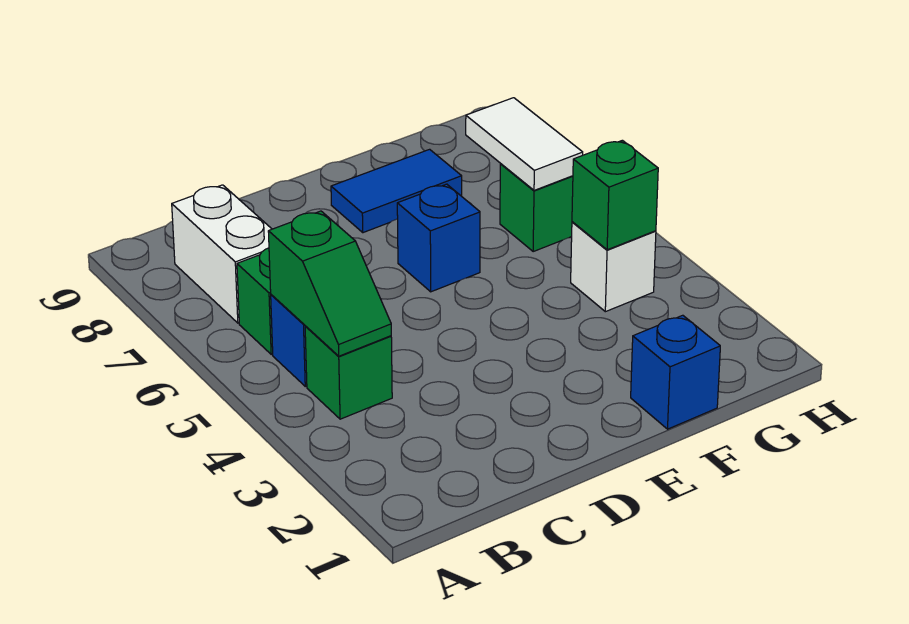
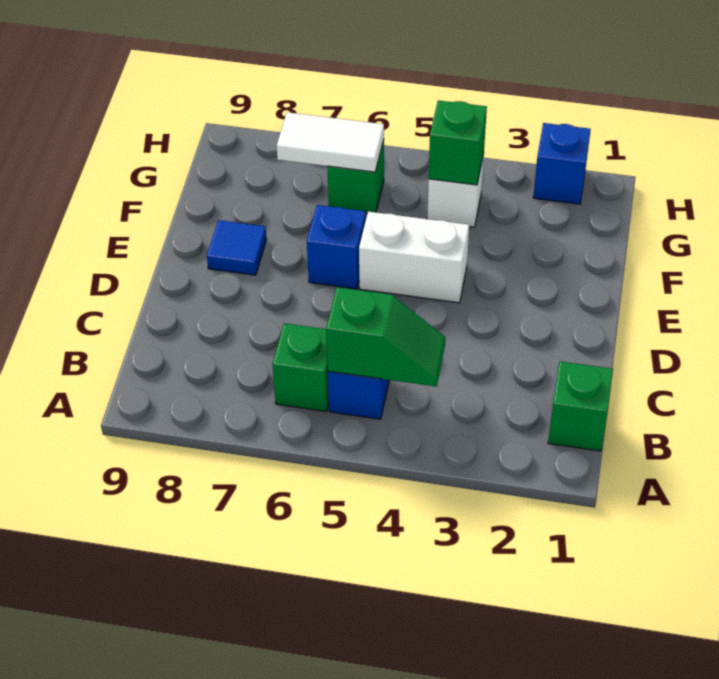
green 1x1 brick [305,326,392,419] -> green 1x1 brick moved to [548,361,613,451]
white 1x2 brick [172,185,272,323] -> white 1x2 brick moved to [359,212,469,303]
blue 1x2 tile [331,149,462,233] -> blue 1x1 tile [207,220,267,275]
blue 1x1 brick [631,315,720,429] -> blue 1x1 brick moved to [533,123,591,204]

